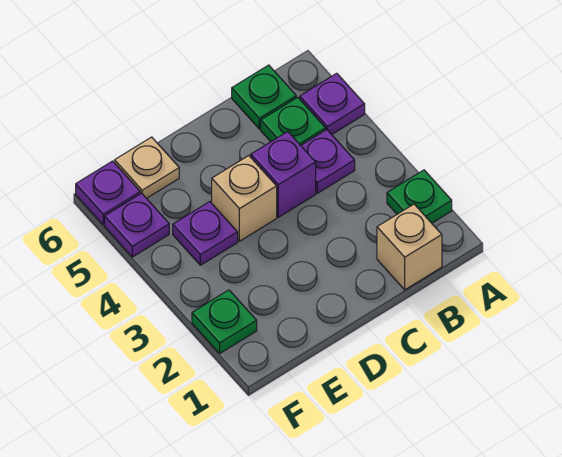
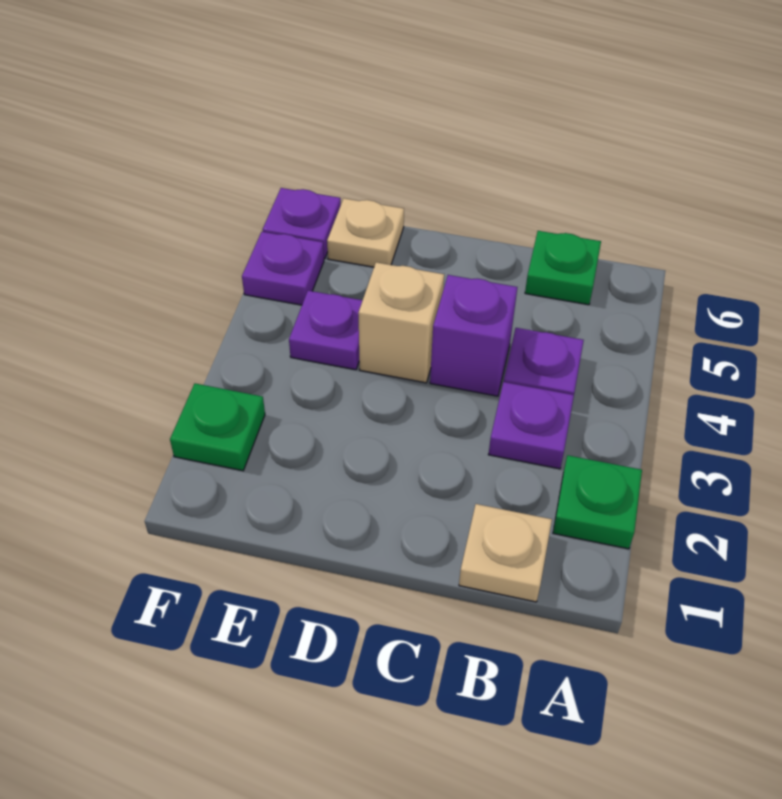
purple 1x1 plate [300,73,365,134] -> purple 1x1 plate moved to [488,382,574,469]
tan 1x1 brick [377,204,442,290] -> tan 1x1 plate [459,504,552,602]
green 1x1 plate [261,97,326,145] -> none

